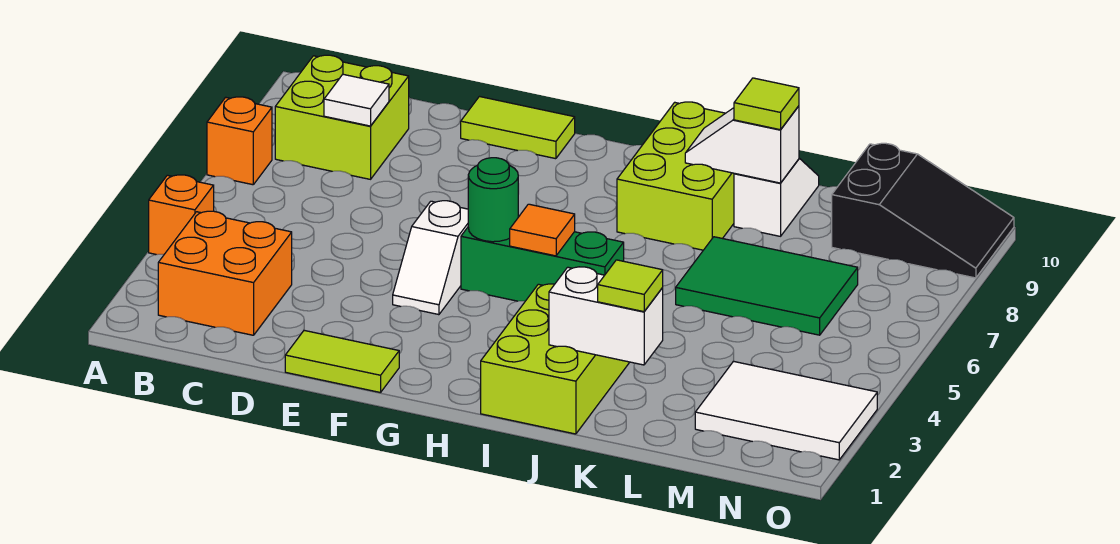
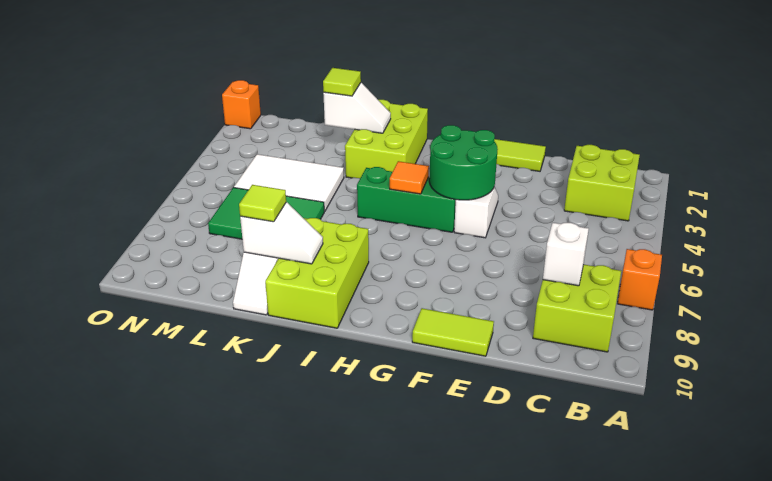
orange 1x1 brick [149,175,214,255] -> orange 1x1 brick moved to [222,80,261,129]
orange 2x2 brick [158,211,292,335] -> lime 2x2 brick [564,145,640,221]
white 1x1 tile [324,74,389,126] -> white 1x1 brick [543,223,589,286]
green 1x1 round brick [468,158,518,242] -> green 2x2 round brick [429,125,498,200]
white 1x2 brick [549,267,663,365] -> white 1x2 slope [323,83,391,133]
white 2x3 tile [695,361,877,460] -> white 2x3 tile moved to [234,154,344,212]
black 2x3 slope [832,143,1014,278] -> none

